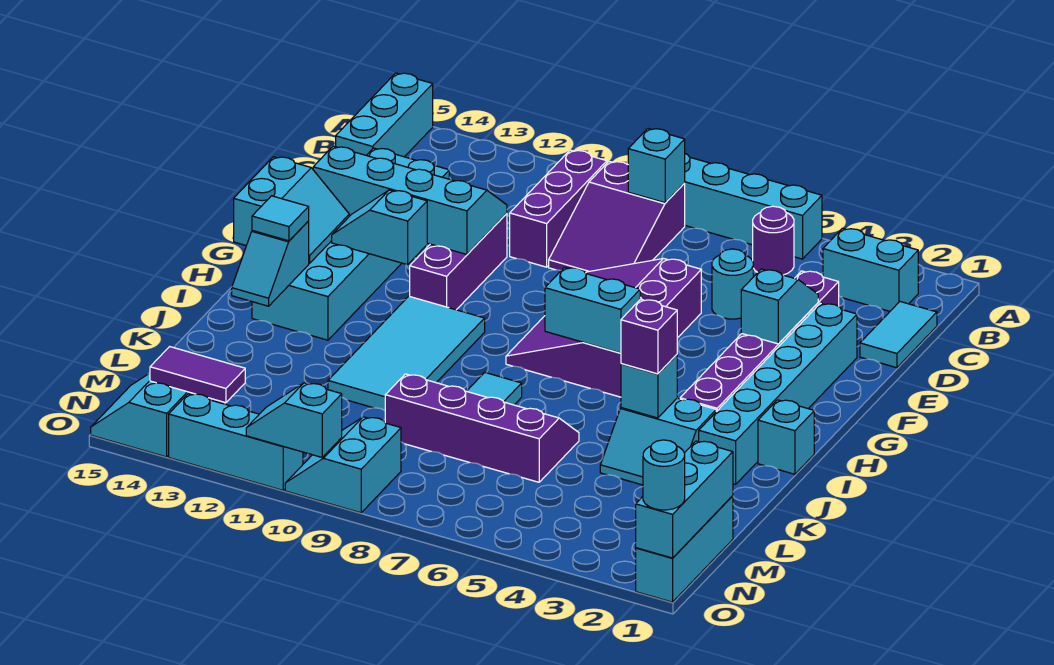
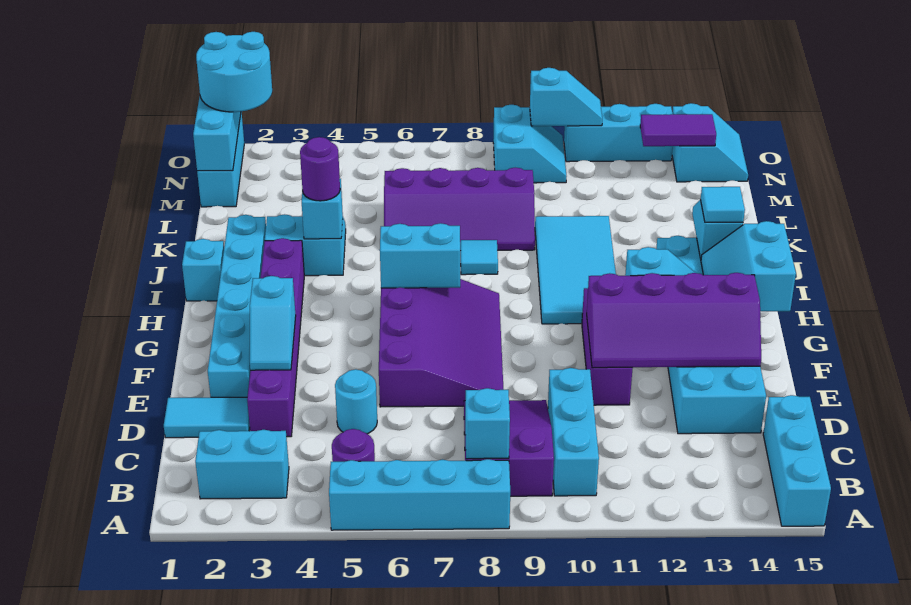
purple 1x3 brick [510,150,607,267] -> cyan 1x3 brick [548,368,599,496]
cyan 1x2 tile [860,302,937,368] -> cyan 1x2 tile turned to [164,397,250,438]
cyan 2x4 slope [313,146,507,254] -> purple 2x4 slope [587,273,761,368]
purple 1x1 brick [621,299,677,374] -> purple 1x1 round brick [300,137,340,201]
cyan 1x1 round brick [643,440,685,510] -> cyan 2x2 round brick [196,32,272,112]

